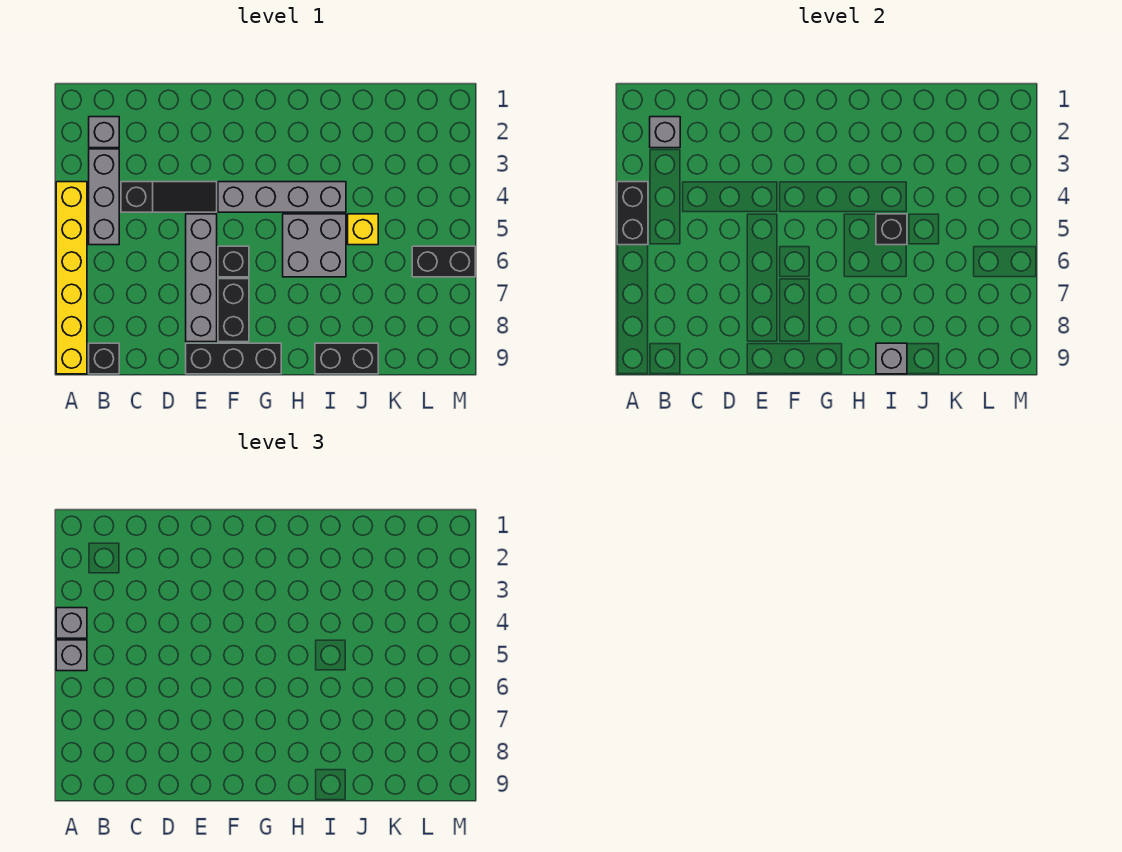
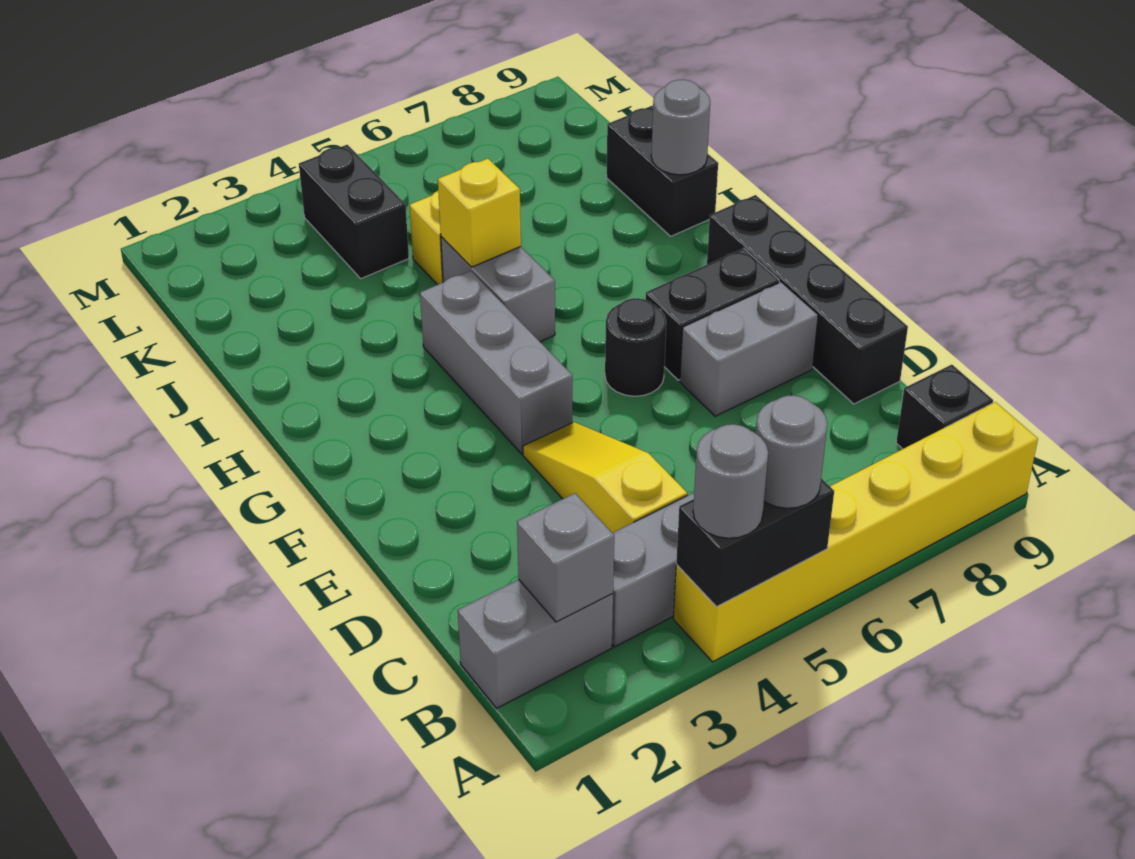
grey 1x1 brick [56,608,87,638] -> grey 1x1 round brick [693,424,768,538]
grey 1x1 brick [56,640,87,671] -> grey 1x1 round brick [756,395,827,508]
grey 1x1 brick [89,117,119,148] -> grey 1x2 brick [458,580,613,708]
black 1x3 slope [121,182,217,212] -> yellow 1x3 slope [523,422,687,533]
grey 1x4 brick [186,214,217,342] -> grey 1x2 brick [680,282,818,416]
black 1x3 brick [186,343,281,374] -> black 1x4 brick [707,195,908,404]
grey 1x4 brick [218,182,346,212] -> grey 1x3 brick [420,271,572,454]
black 1x1 brick [218,246,249,277] -> black 1x1 round brick [605,298,666,396]
grey 2x2 brick [283,214,346,277] -> grey 1x2 brick [441,237,555,342]
black 1x1 brick [876,214,907,245] -> yellow 1x1 brick [438,159,521,267]
grey 1x1 brick [876,343,907,374] -> grey 1x1 round brick [651,80,710,175]
black 1x2 brick [412,246,475,277] -> black 1x2 brick moved to [299,145,409,279]

